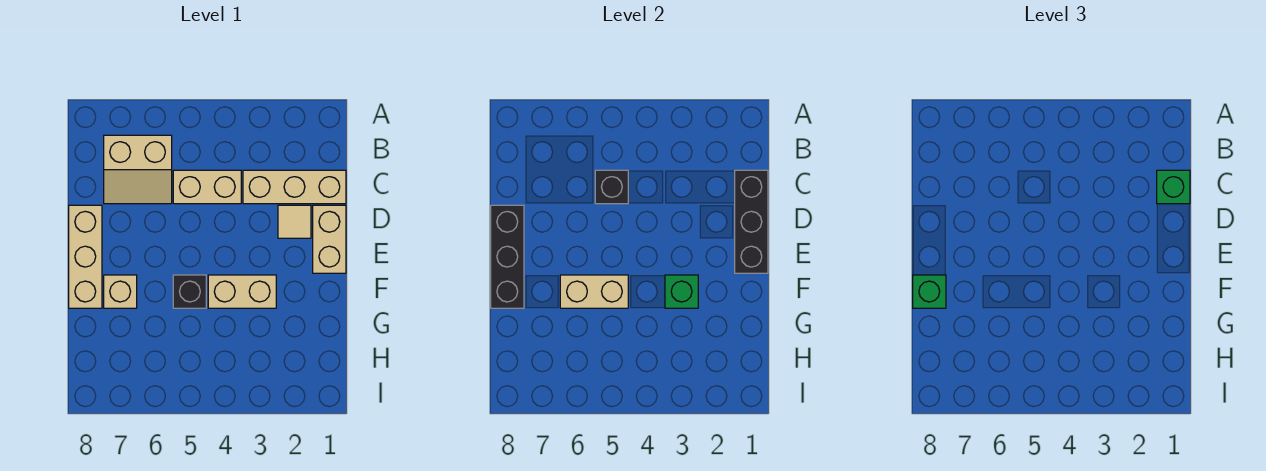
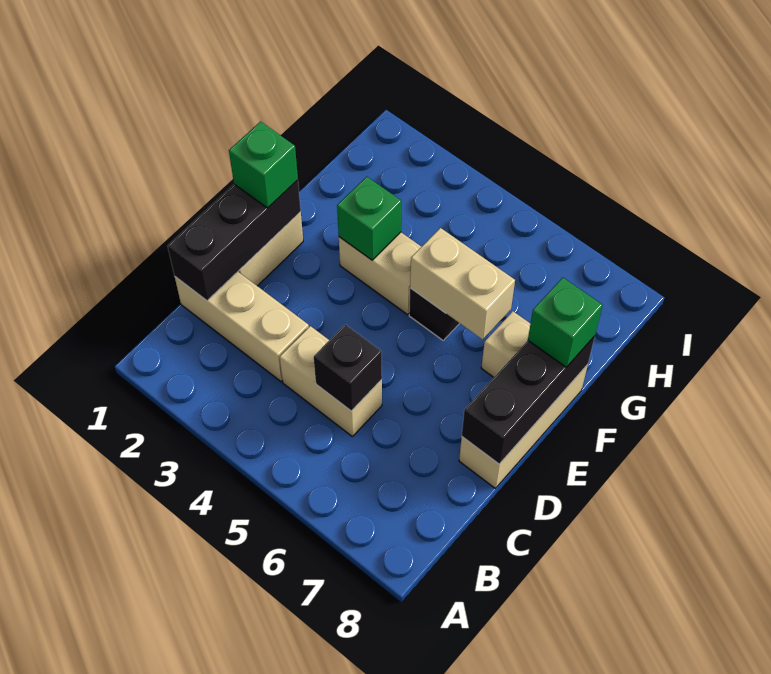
tan 2x2 slope [104,135,172,204] -> none
green 1x1 brick [1157,170,1190,204] -> green 1x1 brick moved to [229,122,298,208]
tan 1x1 tile [278,205,311,238] -> none

